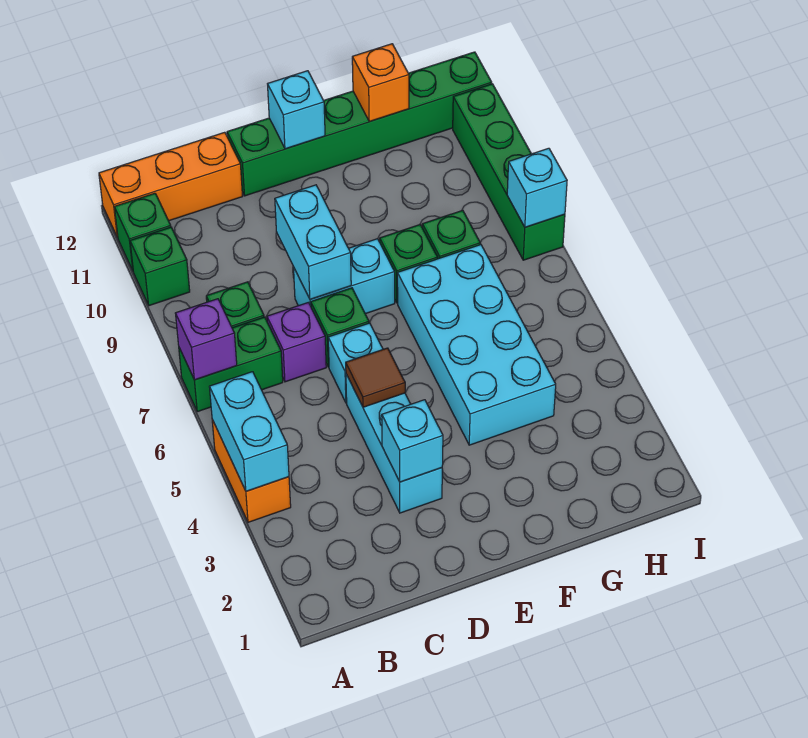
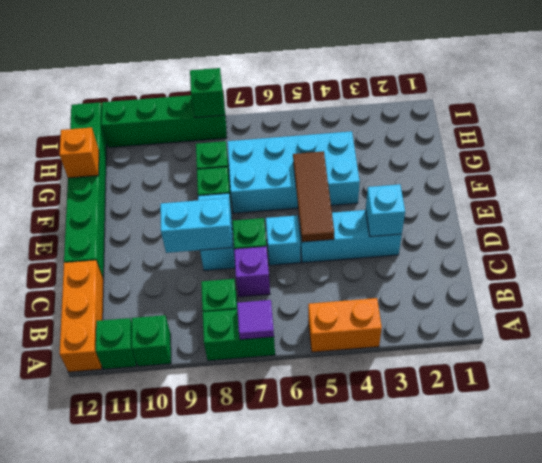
cyan 1x2 brick [209,372,289,491] -> none
green 1x2 brick [179,317,283,412] -> green 1x2 brick turned to [203,309,275,361]
purple 1x1 brick [176,299,237,380] -> purple 1x1 tile [237,300,274,340]
brown 1x1 tile [346,348,405,407] -> brown 1x3 tile [293,151,334,242]
cyan 1x1 brick [268,71,325,149] -> none
cyan 1x1 brick [507,148,567,227] -> green 1x1 brick [190,68,224,118]

